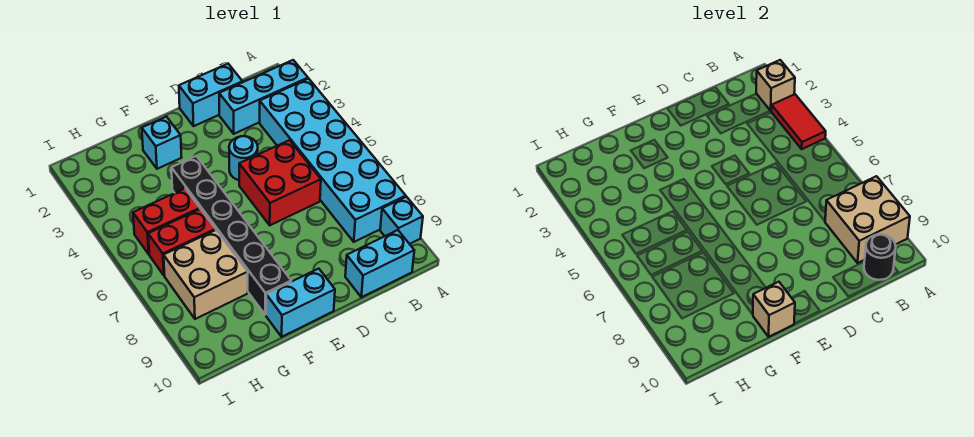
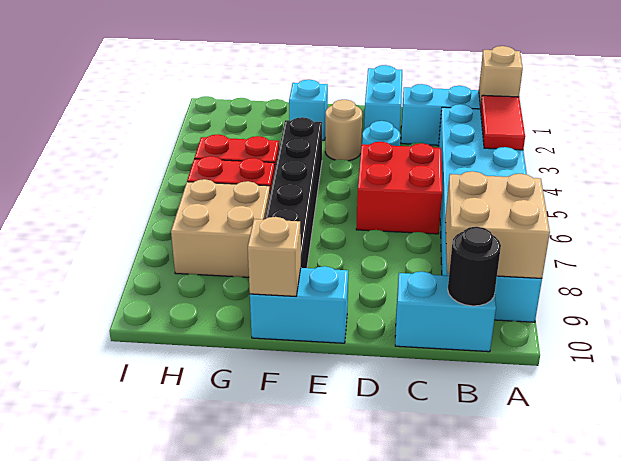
cyan 1x2 brick [179,64,243,126] -> cyan 1x2 brick turned to [364,65,402,132]
none -> tan 1x1 round brick [325,100,362,161]

